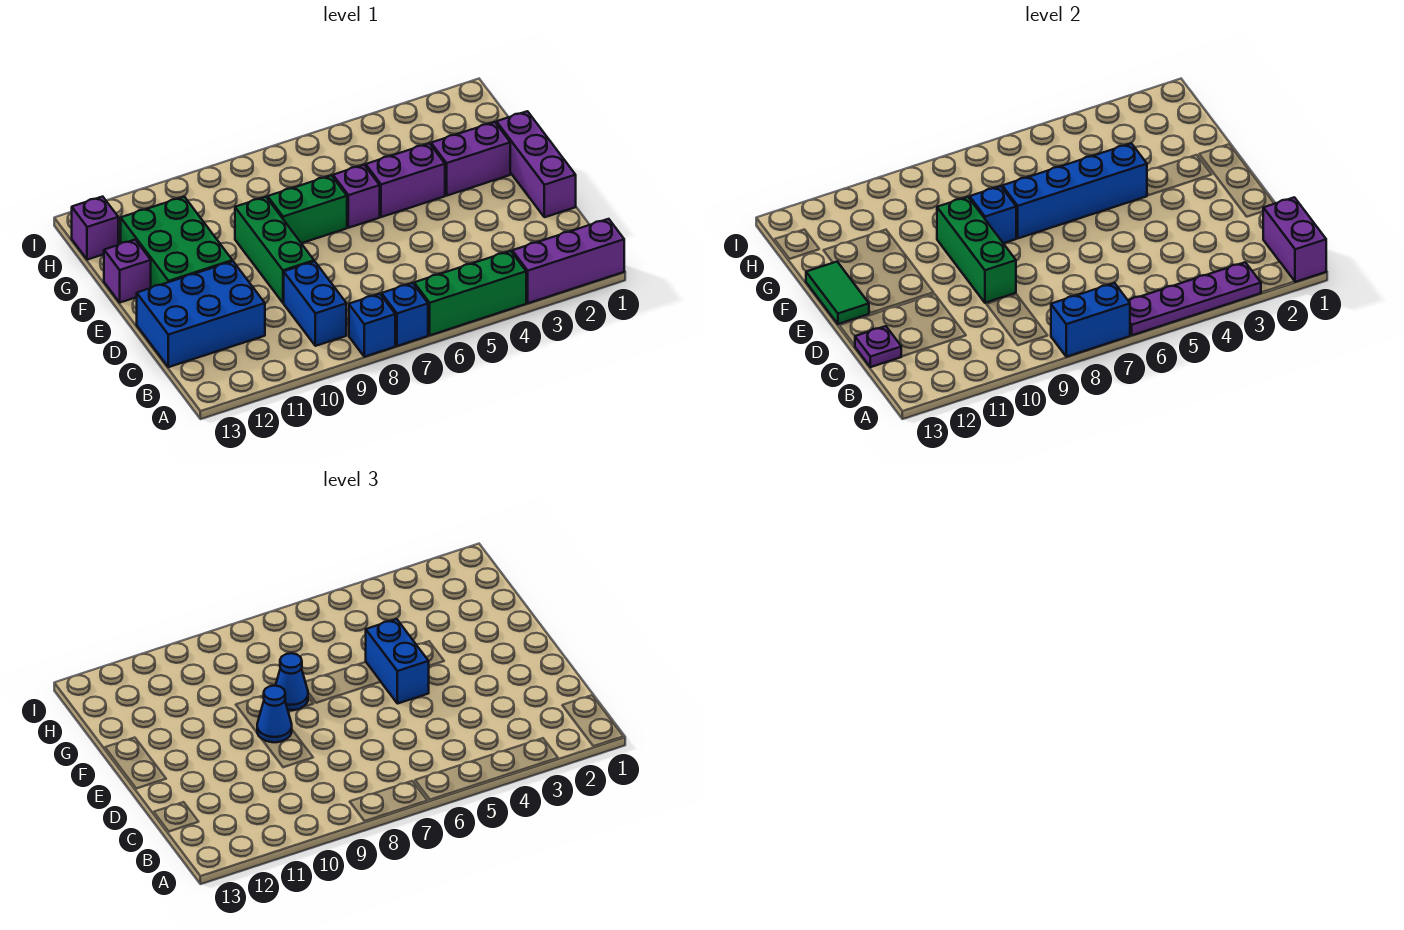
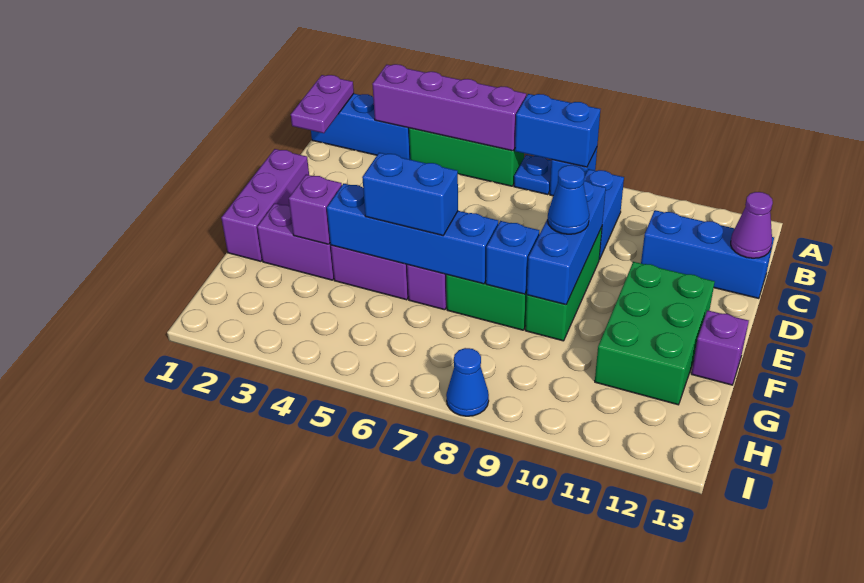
purple 1x3 brick [512,219,624,303] -> blue 1x3 brick [311,94,410,159]
purple 1x2 brick [1263,197,1326,282] -> purple 1x2 plate [291,75,354,133]
purple 1x4 plate [1128,262,1261,335] -> purple 1x4 brick [372,64,526,151]
blue 1x1 brick [382,283,428,346] -> blue 1x1 plate [514,155,552,195]
blue 2x3 brick [137,261,265,367] -> blue 1x3 brick [641,210,774,299]
purple 1x1 plate [855,326,902,367] -> purple 1x1 cone [731,192,773,258]
green 1x3 brick [937,197,1016,303] -> blue 1x3 brick [527,181,606,305]
blue 1x2 brick [366,619,429,704] -> blue 1x2 brick turned to [362,153,458,235]
green 1x2 tile [806,262,869,324] -> none
blue 1x1 cone [275,653,308,710] -> blue 1x1 cone moved to [446,348,489,416]
purple 1x1 brick [72,197,118,260] -> purple 1x1 brick moved to [289,175,342,244]

